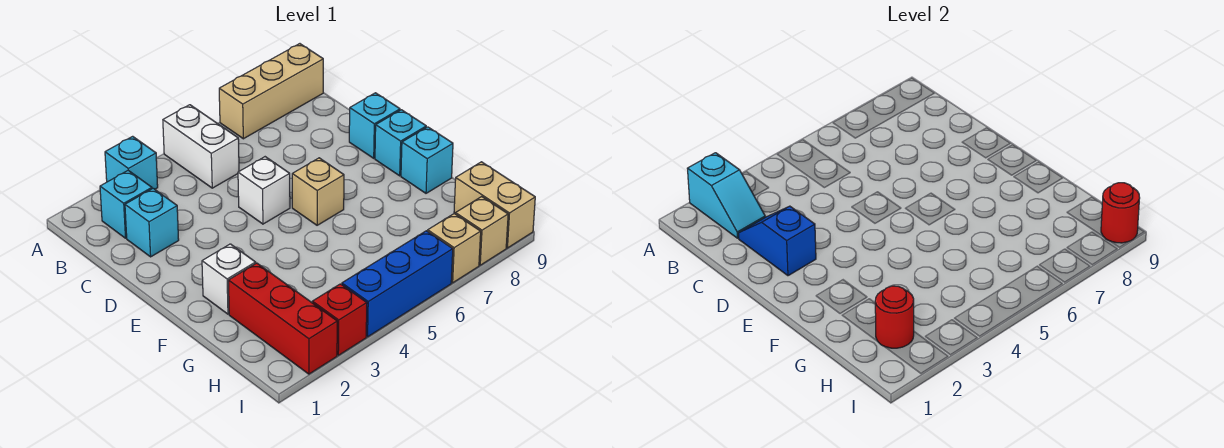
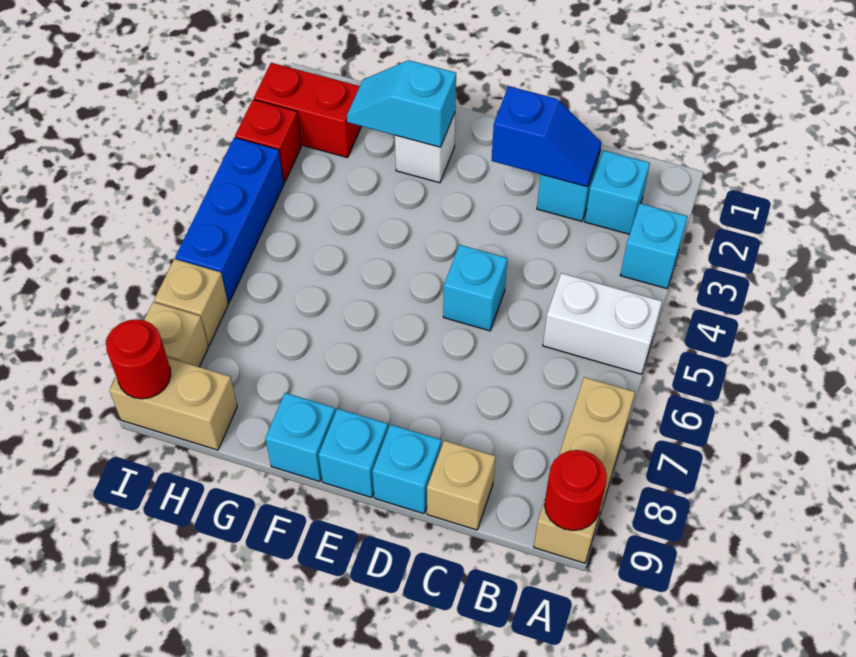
cyan 1x2 slope [687,153,765,238] -> cyan 1x2 slope moved to [347,60,456,147]
white 1x1 brick [238,157,290,224] -> cyan 1x1 brick [443,245,507,331]
tan 1x1 brick [292,158,344,225] -> tan 1x1 brick moved to [427,441,496,530]
red 1x3 brick [228,263,337,374] -> red 1x2 brick [254,63,362,158]
red 1x1 round brick [875,286,914,348] -> red 1x1 round brick moved to [545,450,607,531]

